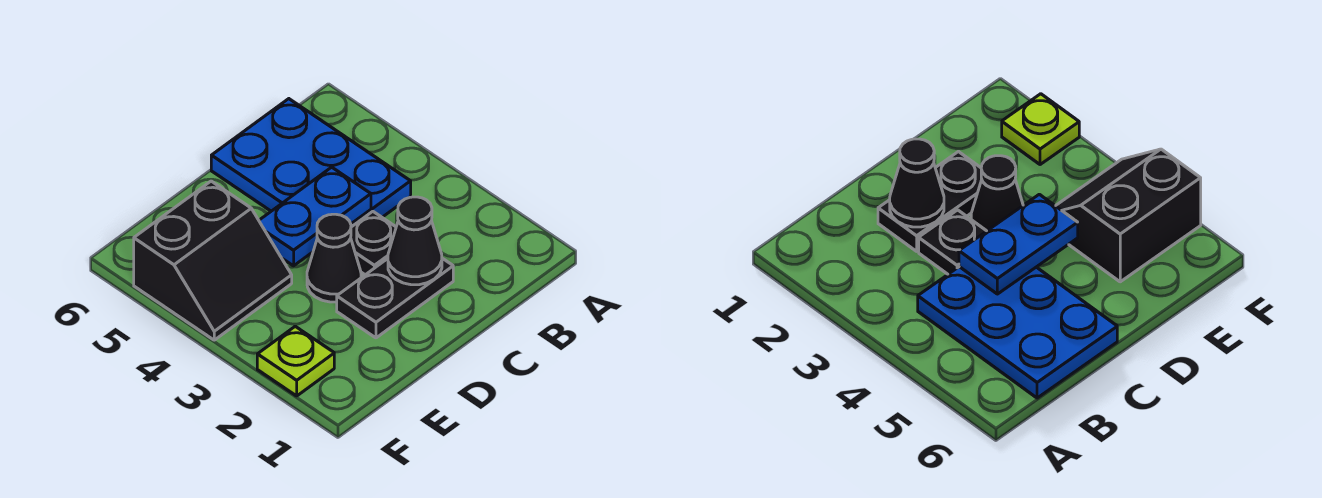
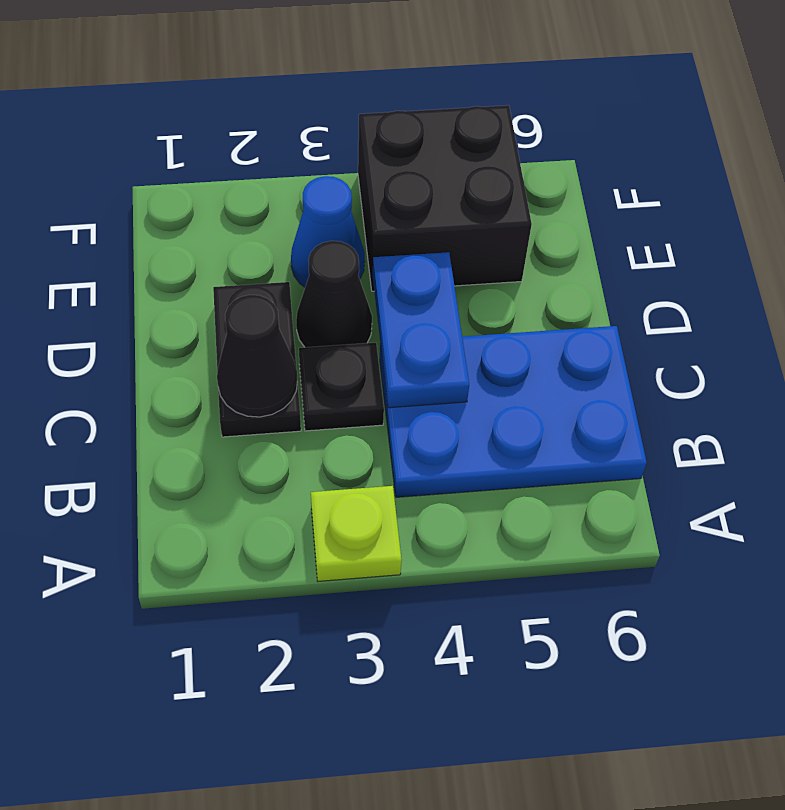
none -> blue 1x1 cone [291,176,365,287]
black 2x2 slope [134,181,292,340] -> black 2x2 brick [358,105,532,291]
lime 1x1 plate [257,326,334,396] -> lime 1x1 plate moved to [311,486,402,581]

